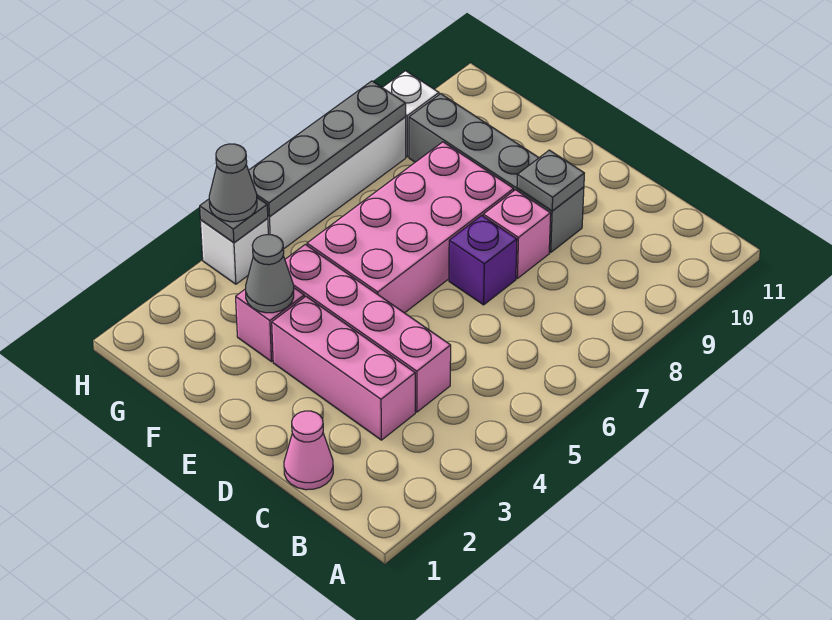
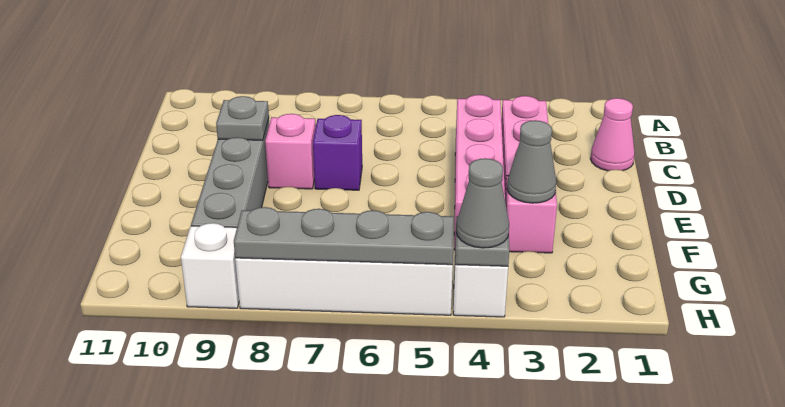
pink 2x4 brick [307,142,514,313] -> none

